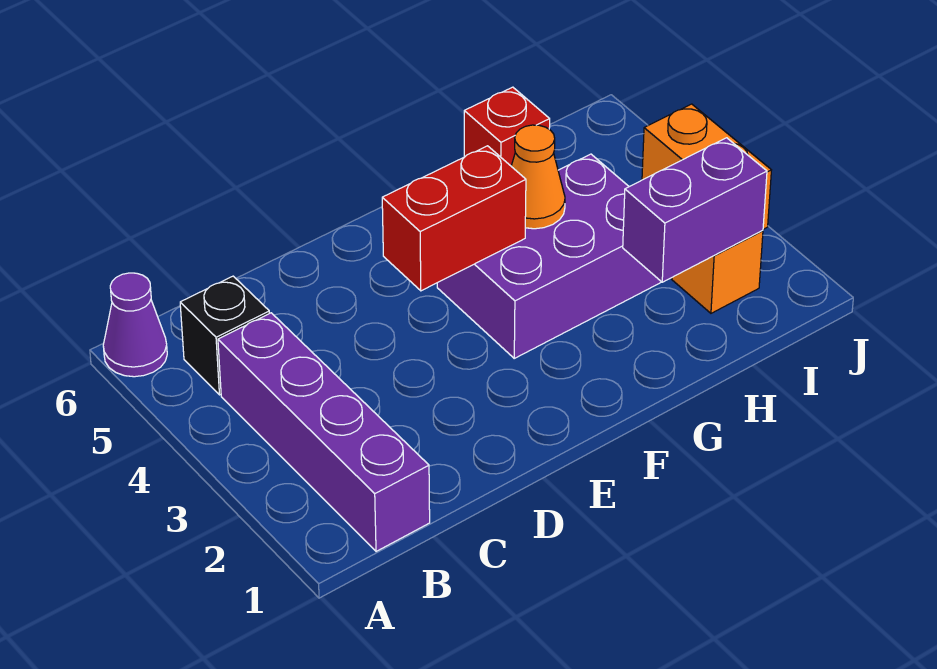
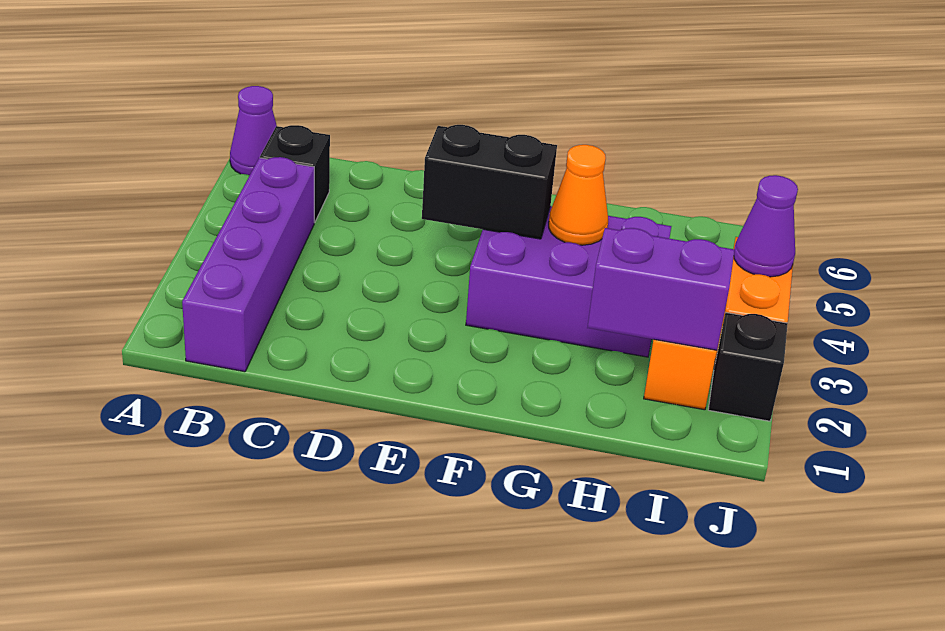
red 1x2 brick [382,146,526,291] -> black 1x2 brick [422,125,557,239]
red 1x1 brick [464,87,550,166] -> none
none -> black 1x1 brick [708,312,788,421]
none -> purple 1x1 cone [734,175,798,277]

